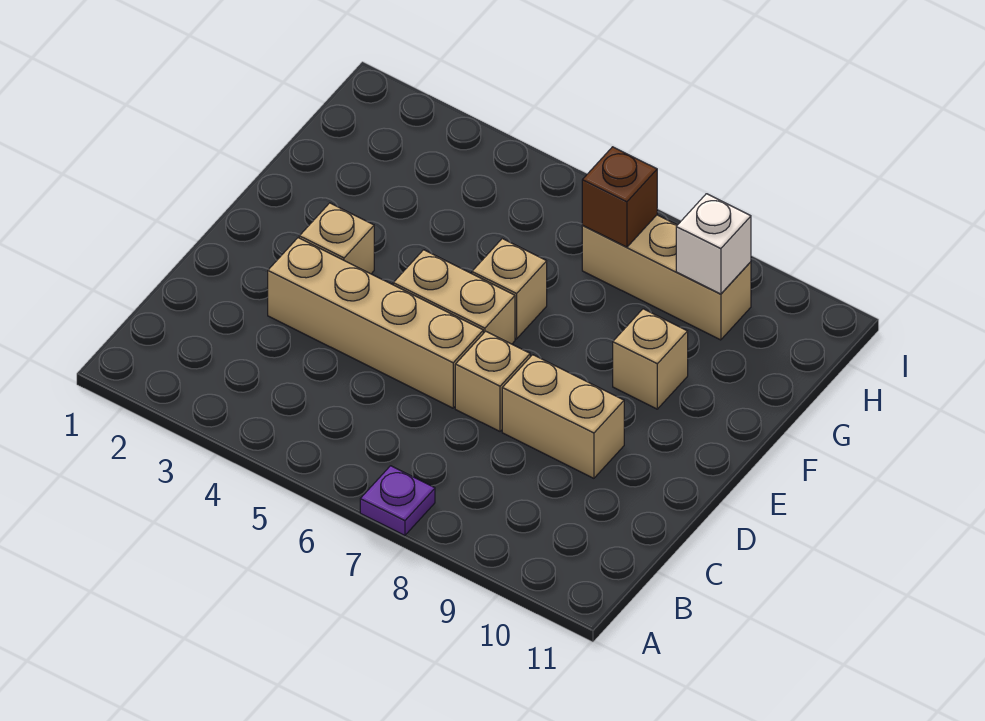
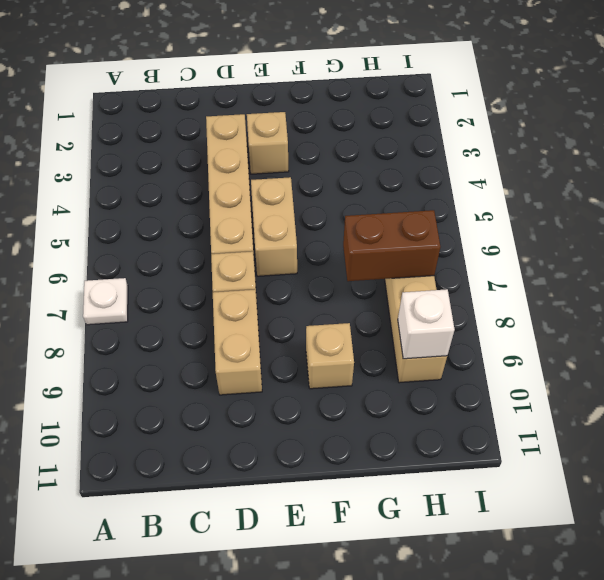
purple 1x1 plate [360,466,435,535] -> white 1x1 plate [83,278,128,325]
tan 1x1 brick [472,239,547,339] -> none
brown 1x1 brick [582,147,657,247] -> brown 1x2 brick [343,210,440,281]

